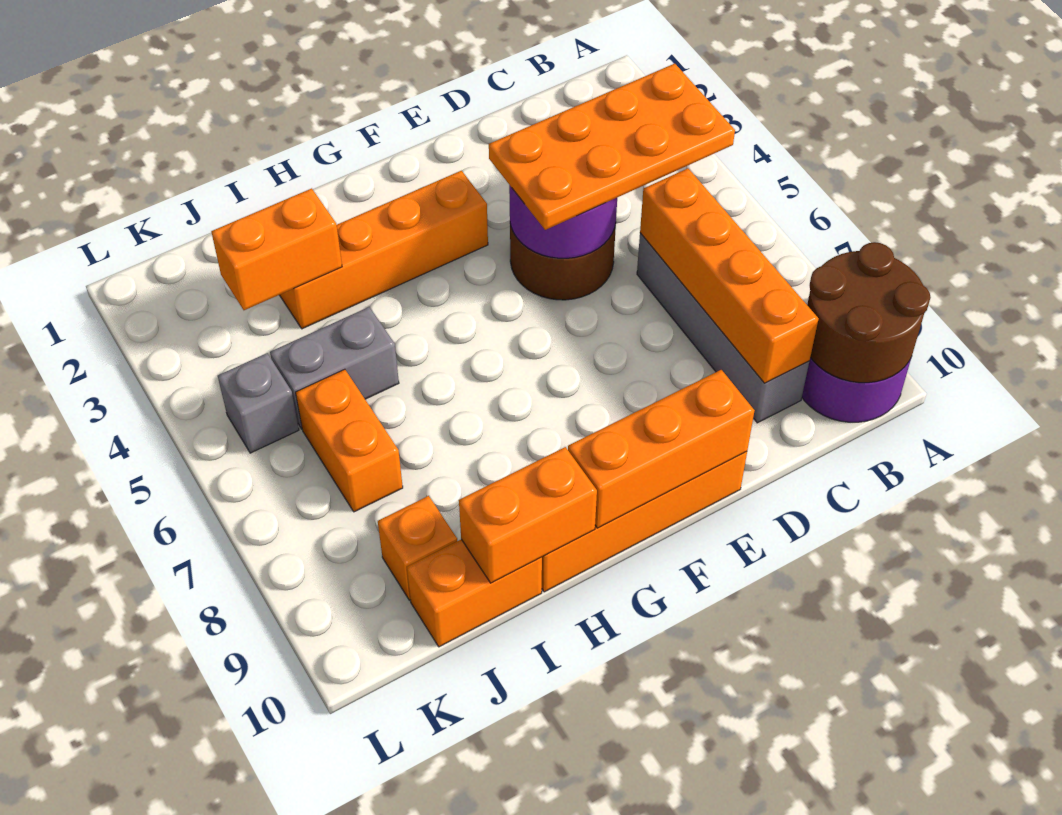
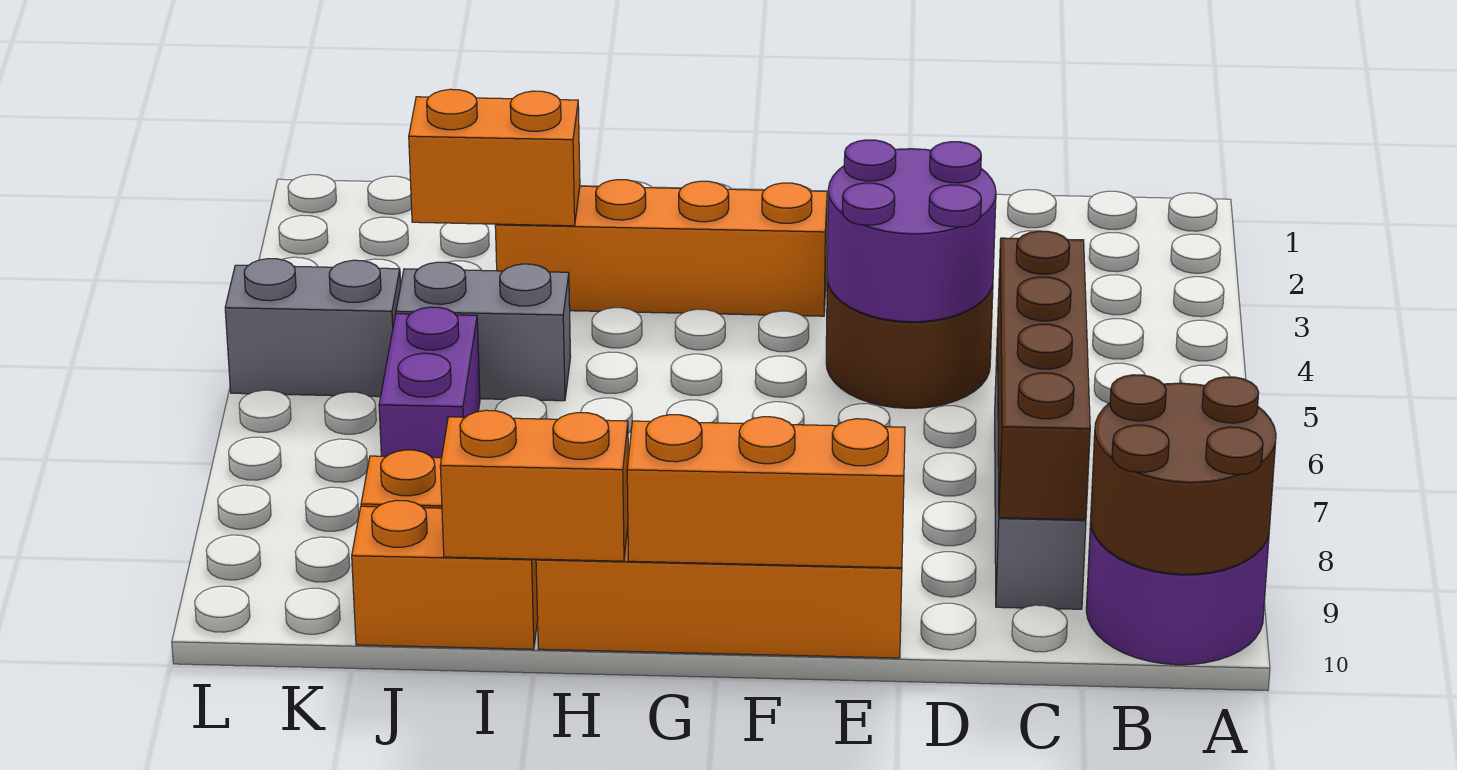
orange 2x4 plate [489,64,735,230] -> none
orange 1x4 brick [640,168,818,383] -> brown 1x4 brick [998,231,1090,520]
orange 1x2 brick [296,369,403,512] -> purple 1x2 brick [379,307,480,458]
grey 1x1 brick [218,353,299,453] -> grey 1x2 brick [225,259,401,397]

